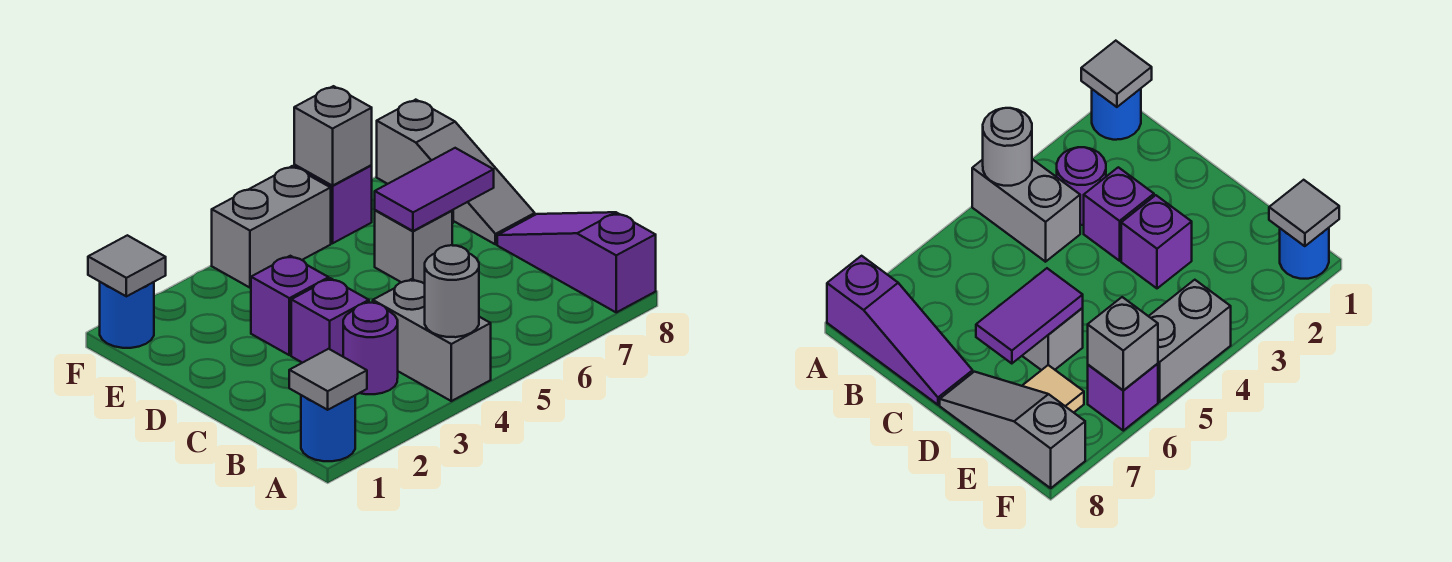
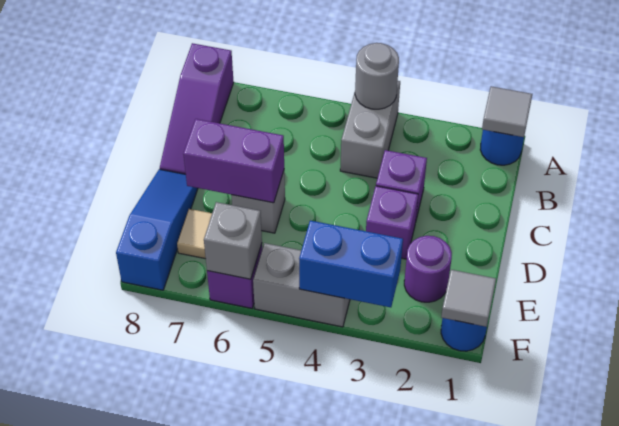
purple 1x1 round brick [343,303,398,394] -> purple 1x1 round brick moved to [404,236,452,302]
purple 1x2 tile [375,148,494,231] -> purple 1x2 brick [183,119,284,203]
grey 1x3 slope [377,100,535,244] -> blue 1x3 slope [116,169,198,290]
none -> blue 1x2 brick [299,221,403,307]

